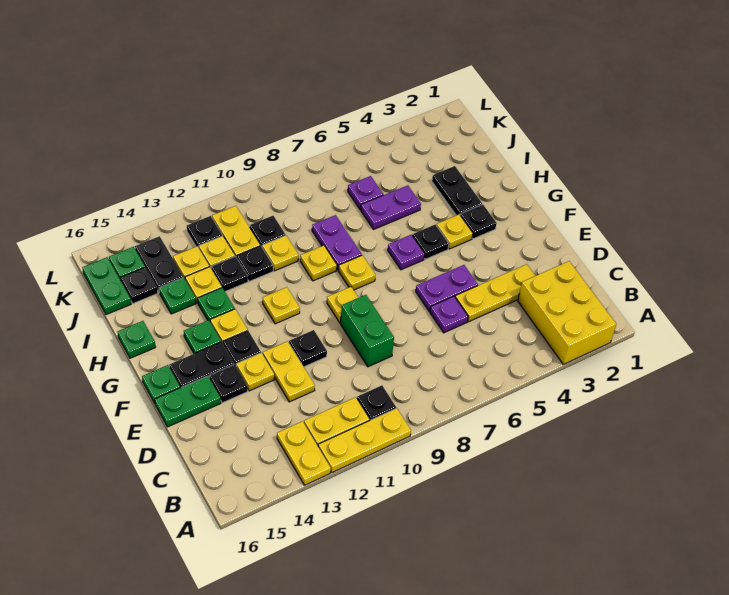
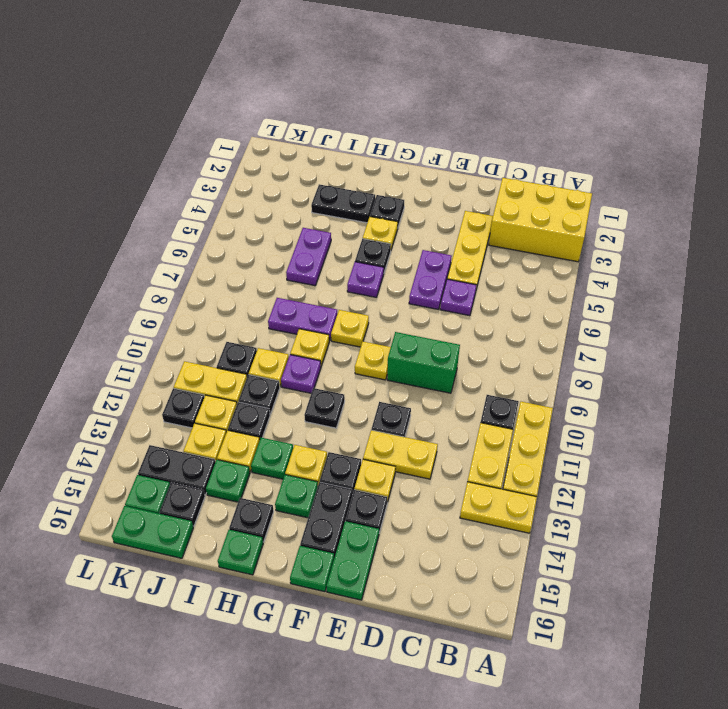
yellow 1x1 plate [263,287,300,324] -> black 1x1 plate [304,388,345,428]
none -> black 1x1 plate [229,498,274,542]
purple 1x1 plate [348,176,383,210] -> purple 1x1 plate moved to [281,355,321,393]

